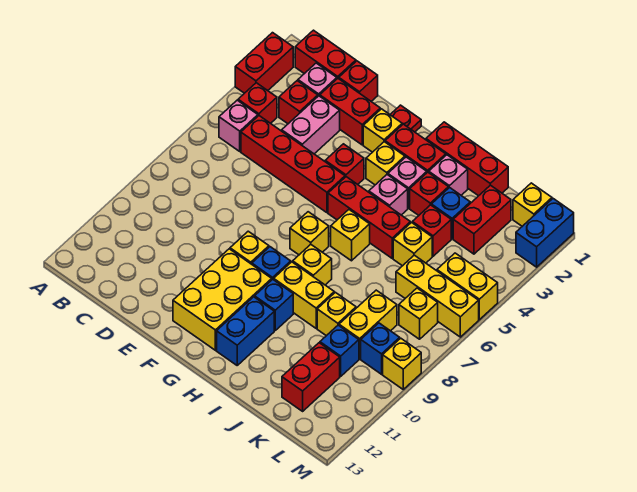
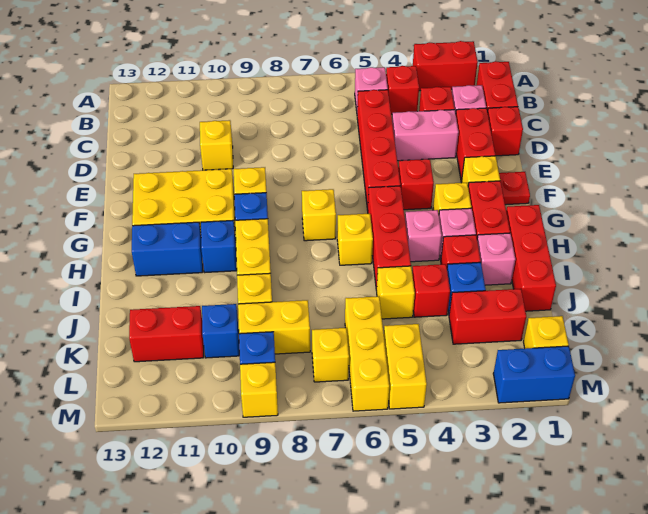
yellow 1x1 brick [293,245,332,285] -> yellow 1x1 brick moved to [200,120,233,170]

